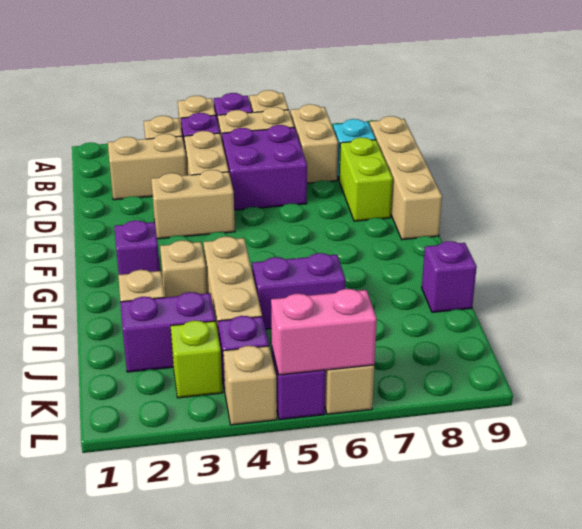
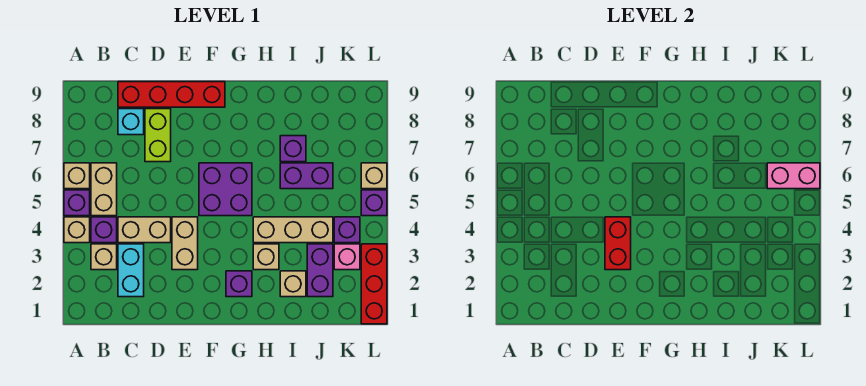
tan 1x2 brick [290,104,338,183] -> none
tan 1x2 brick [108,134,187,200] -> cyan 1x2 brick [118,244,144,297]
purple 2x2 brick [222,125,307,210] -> purple 2x2 brick moved to [199,163,252,216]
tan 1x4 brick [370,116,442,240] -> red 1x4 brick [118,82,225,107]
lime 1x2 brick [339,137,393,221] -> lime 1x2 brick turned to [145,109,171,162]
none -> red 1x2 brick [605,217,631,270]
purple 1x2 brick [252,253,345,329] -> purple 1x2 brick turned to [280,163,333,189]
purple 1x1 brick [422,241,477,312] -> purple 1x1 brick moved to [280,136,306,162]
lime 1x1 brick [171,320,223,398] -> pink 1x1 brick [334,244,360,270]
none -> red 1x3 brick [361,244,387,324]
tan 1x1 brick [223,346,277,425] -> none
pink 1x2 brick [271,289,377,375] -> pink 1x2 brick turned to [767,163,820,189]

